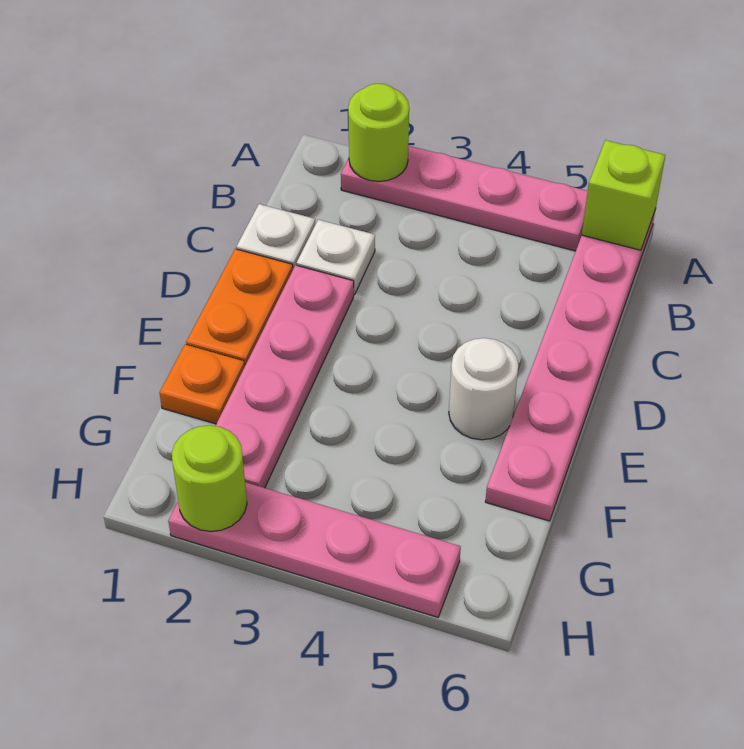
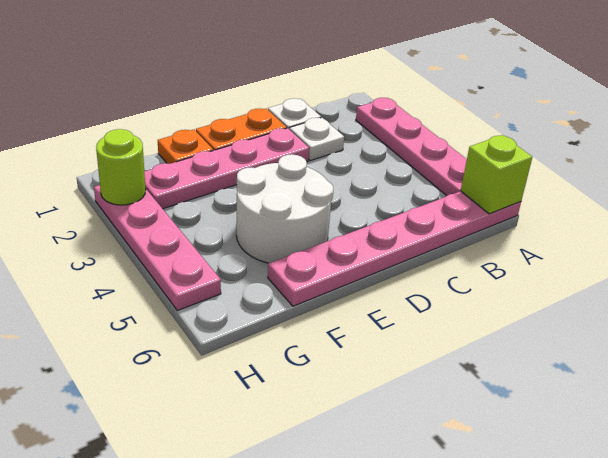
lime 1x1 round brick [348,84,409,182] -> none
white 1x1 round brick [449,338,518,440] -> white 2x2 round brick [236,154,333,263]

